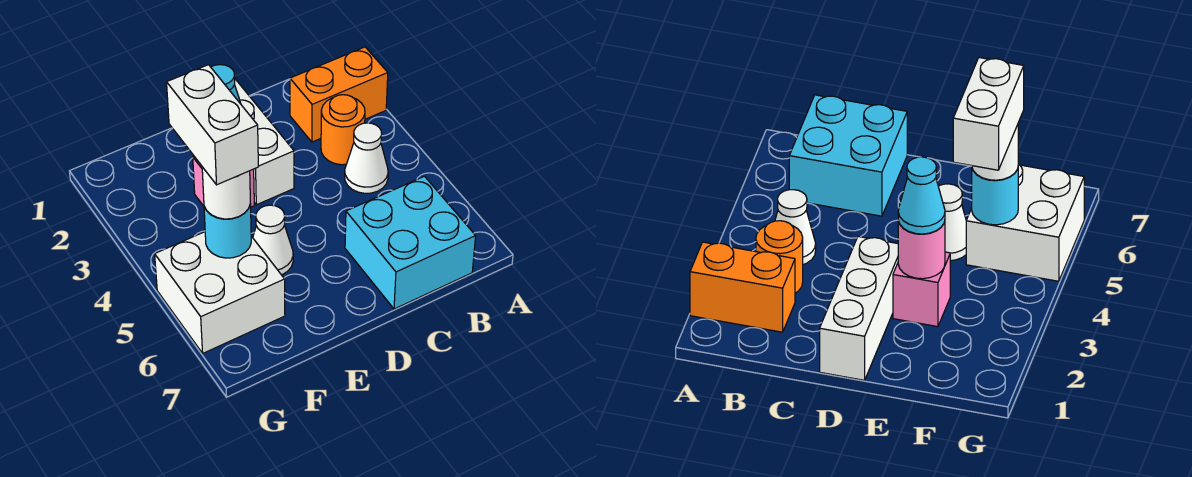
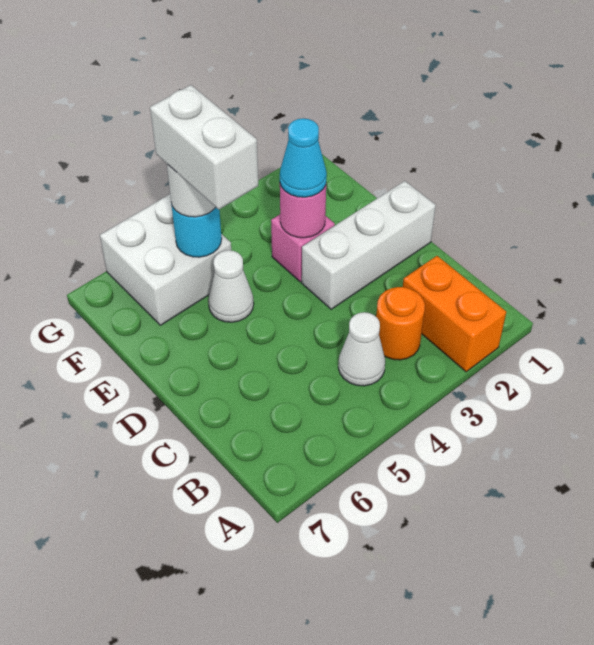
cyan 2x2 brick [345,176,476,309] -> none
white 1x2 brick [167,65,258,185] -> white 1x2 brick turned to [150,85,258,209]

